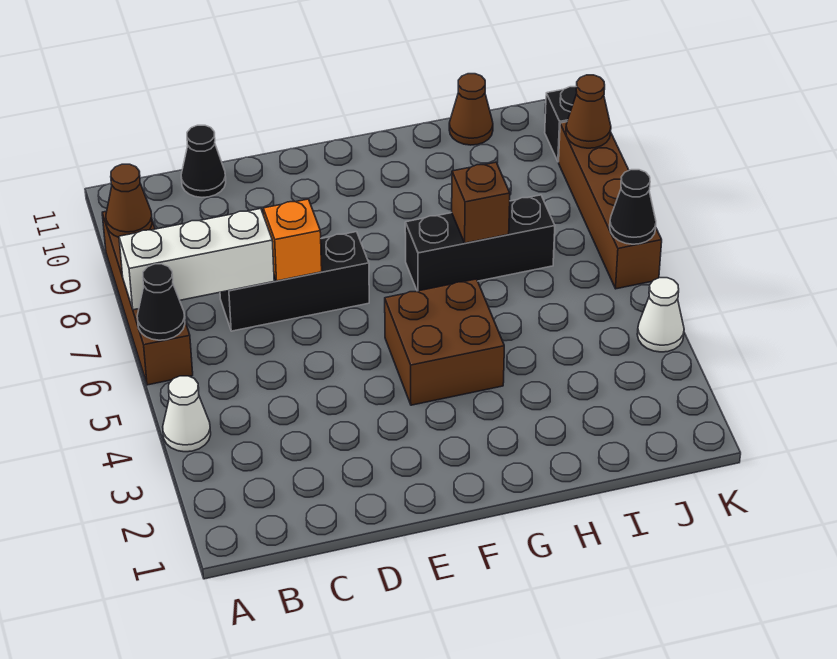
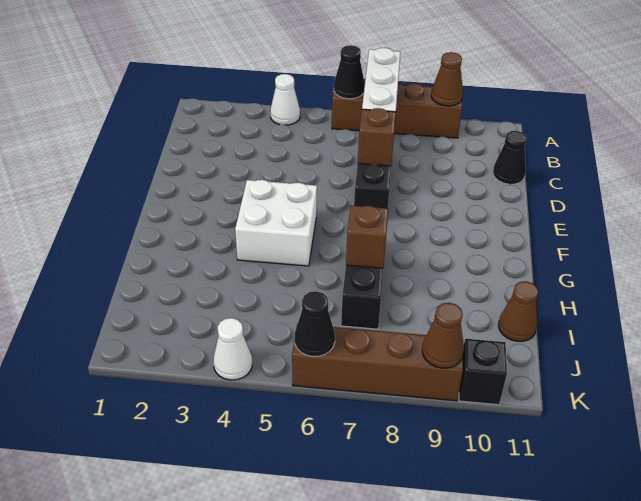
orange 1x1 brick [263,199,322,281] -> brown 1x1 brick [358,108,396,166]
brown 2x2 brick [385,279,504,405] -> white 2x2 brick [235,180,317,266]

